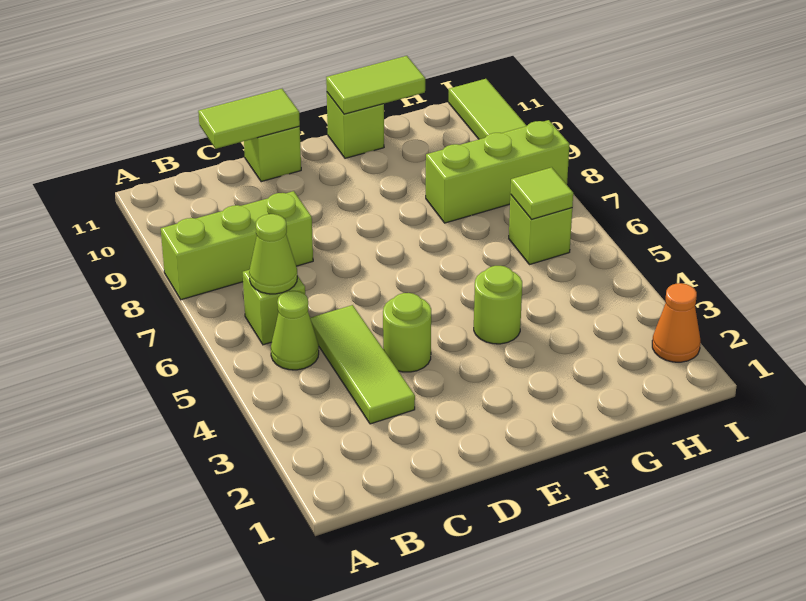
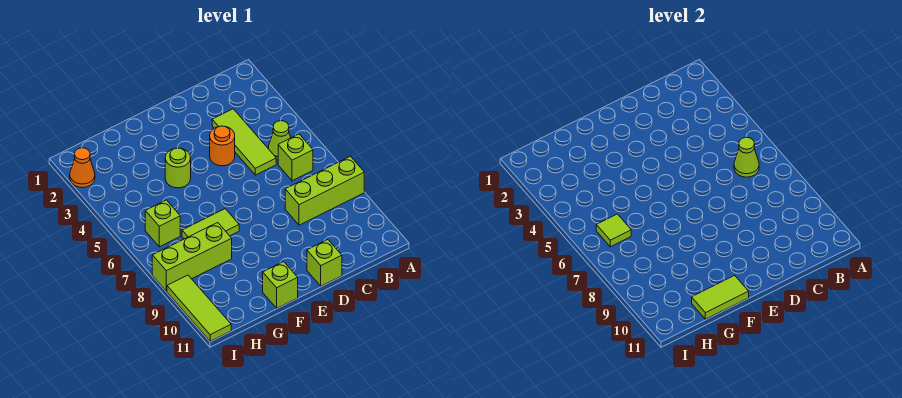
lime 1x2 tile [198,89,300,149] -> lime 1x2 tile moved to [182,209,239,239]
lime 1x1 round brick [383,293,431,372] -> orange 1x1 round brick [210,126,235,166]

